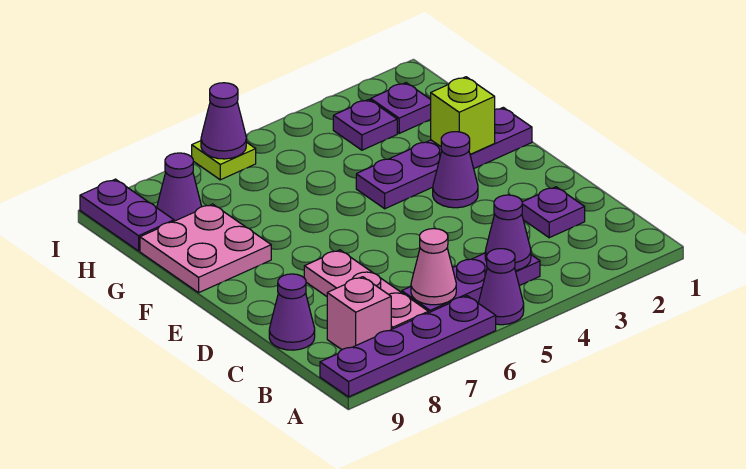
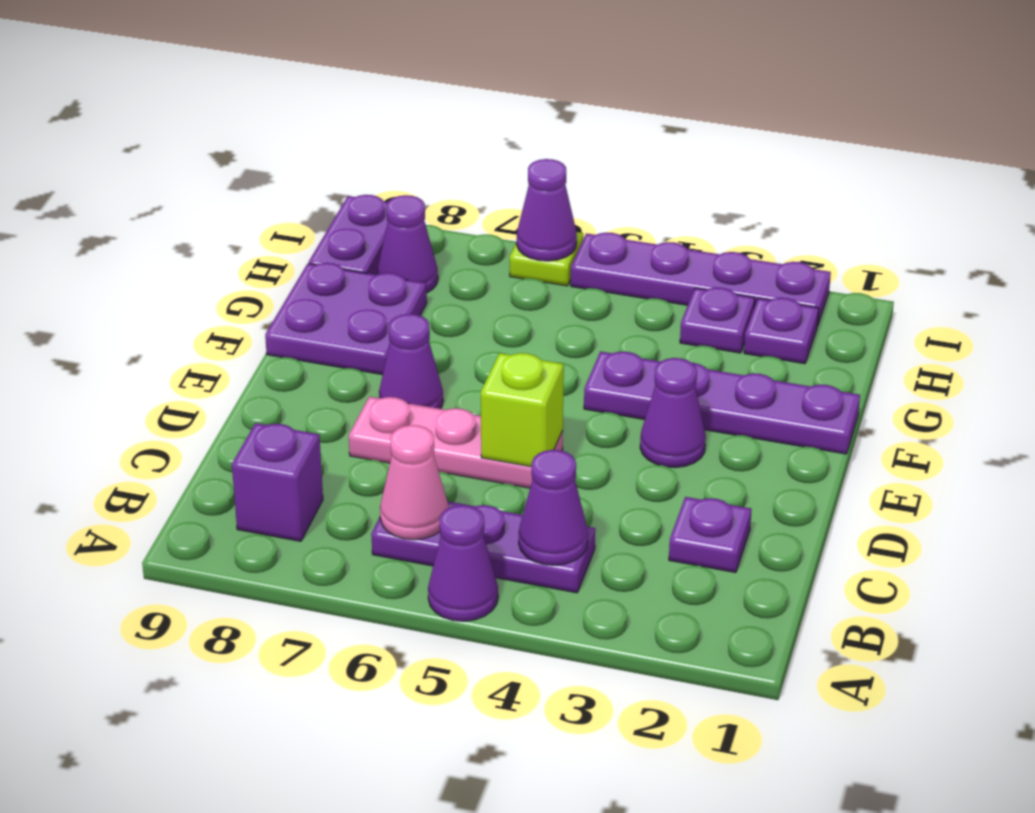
purple 1x4 plate [320,296,496,397] -> purple 1x4 plate moved to [571,232,831,326]
pink 1x3 plate [304,250,428,329] -> pink 1x3 plate turned to [349,397,563,488]
pink 1x1 brick [327,277,391,350] -> purple 1x1 brick [232,423,323,541]
purple 1x1 cone [269,274,315,350] -> purple 1x1 cone moved to [379,314,443,409]
lime 1x1 brick [431,77,495,154] -> lime 1x1 brick moved to [481,353,564,467]
pink 2x2 plate [140,204,271,293] -> purple 2x2 plate [265,263,427,375]

